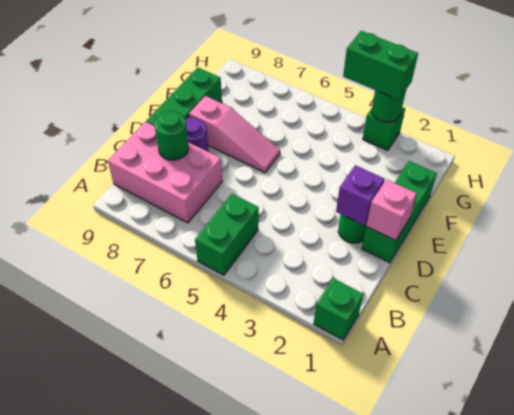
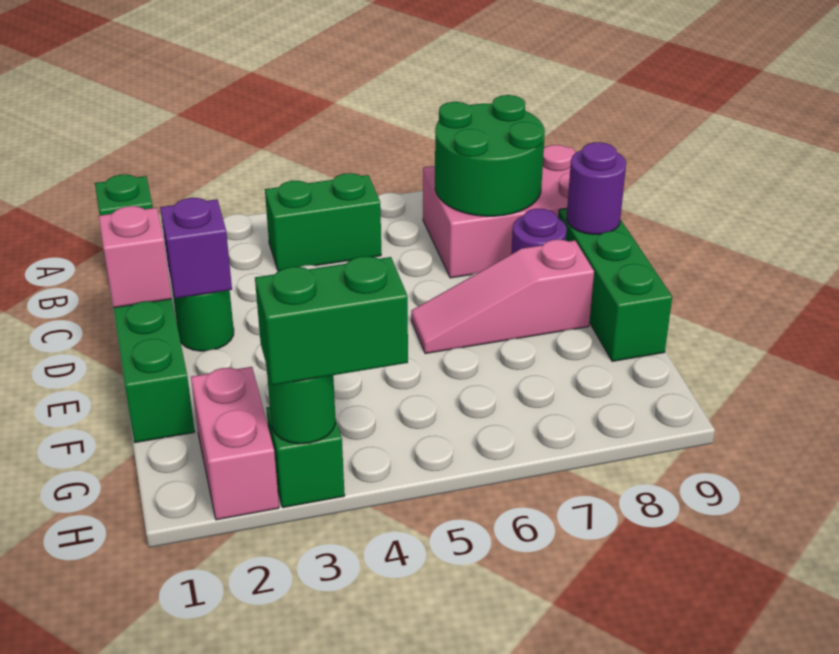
green 1x2 brick [195,194,259,275] -> green 1x2 brick turned to [265,173,381,271]
green 1x1 round brick [154,111,189,160] -> green 2x2 round brick [435,95,545,216]
none -> purple 1x1 round brick [566,142,626,234]
none -> pink 1x2 brick [191,367,279,520]

